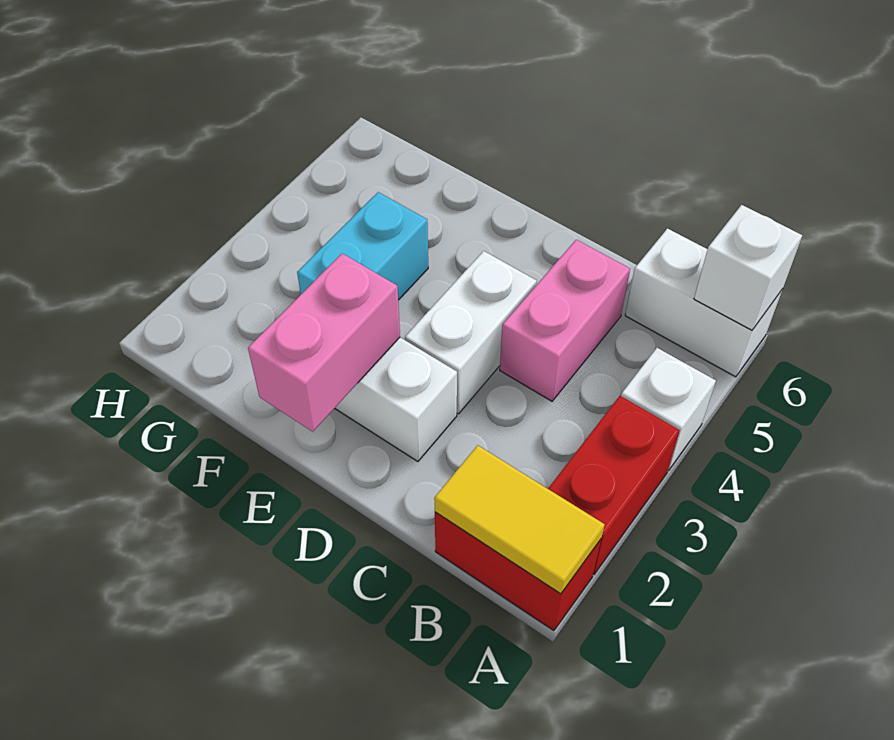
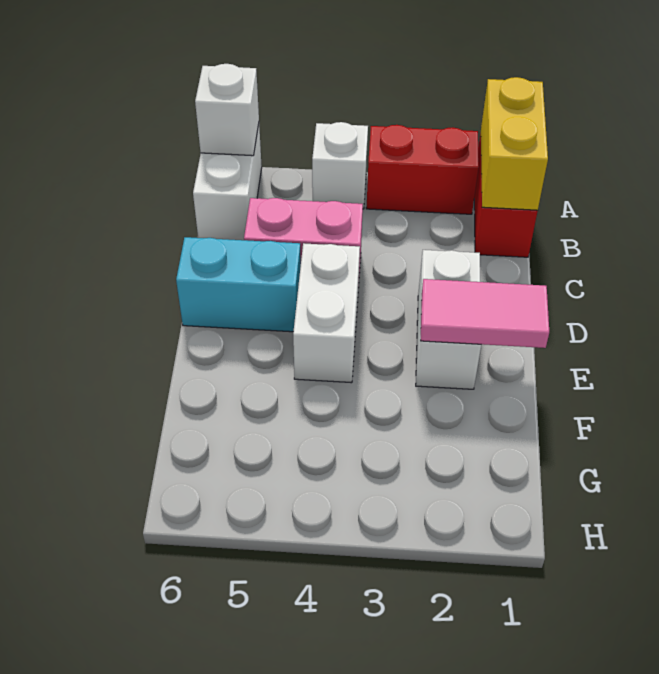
yellow 1x2 tile [434,445,605,594] -> yellow 1x2 brick [481,77,548,210]
white 1x2 brick [405,251,537,414] -> white 1x2 brick turned to [293,243,360,383]
pink 1x2 brick [248,253,400,432] -> pink 1x2 tile [421,279,549,348]
cyan 1x2 brick [297,192,428,300] -> cyan 1x2 brick moved to [176,237,301,332]

